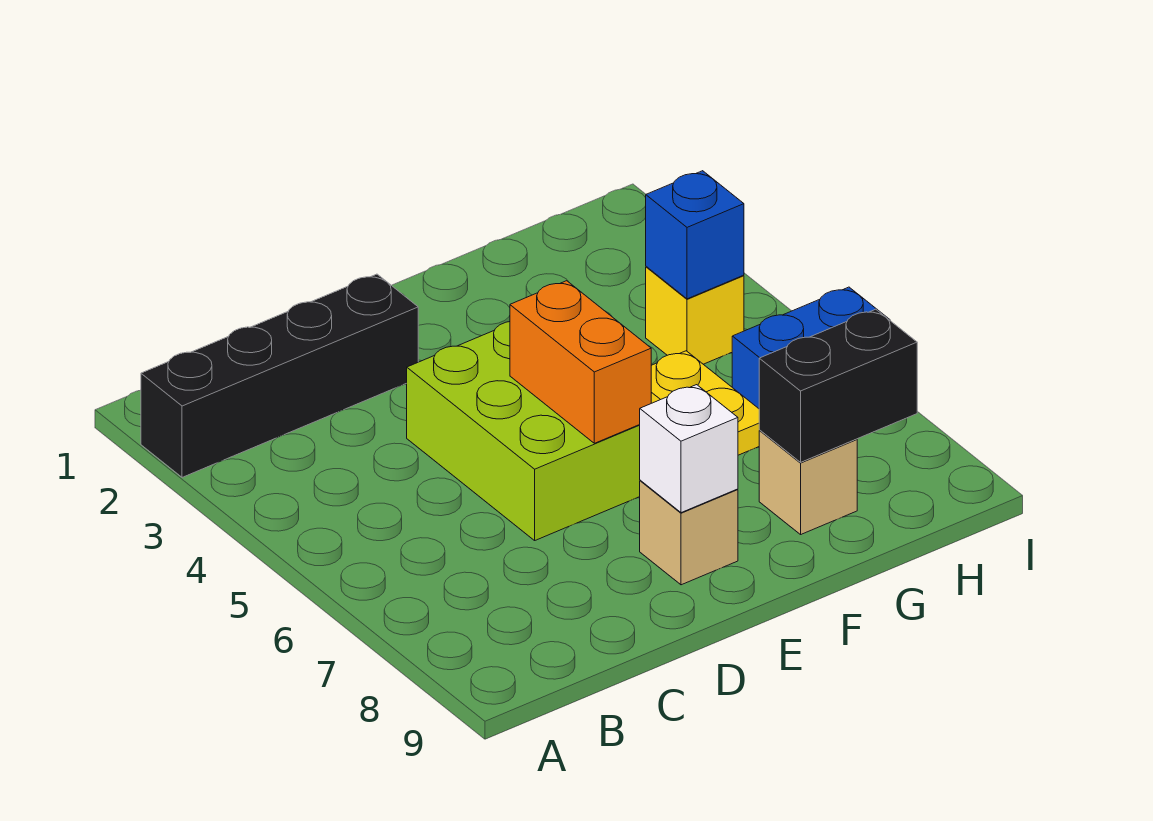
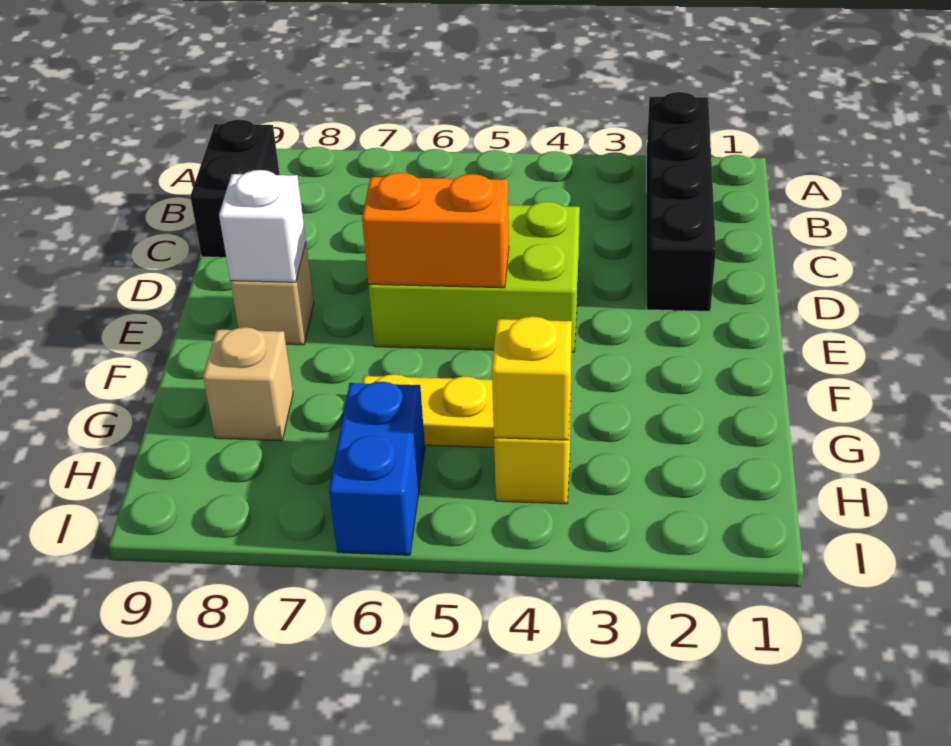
black 1x2 brick [759,309,917,462] -> black 1x2 brick moved to [190,120,280,257]
blue 1x1 brick [646,171,744,299] -> yellow 1x1 brick [492,317,572,440]

